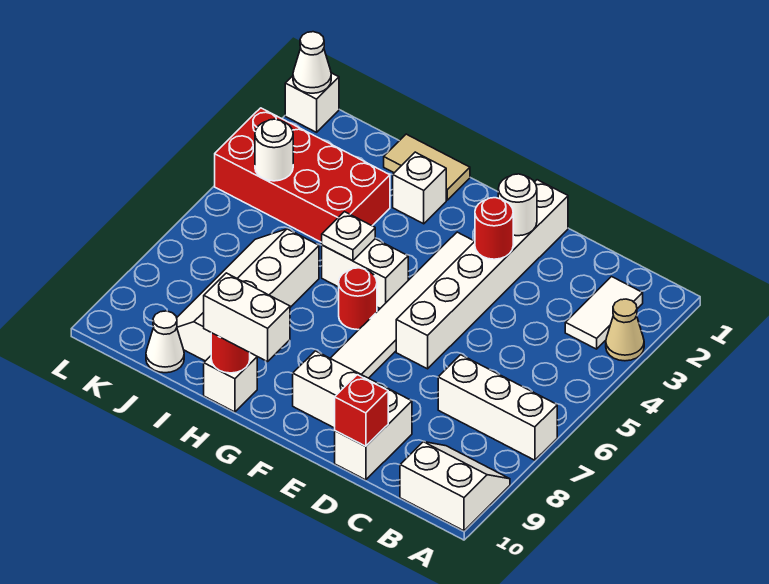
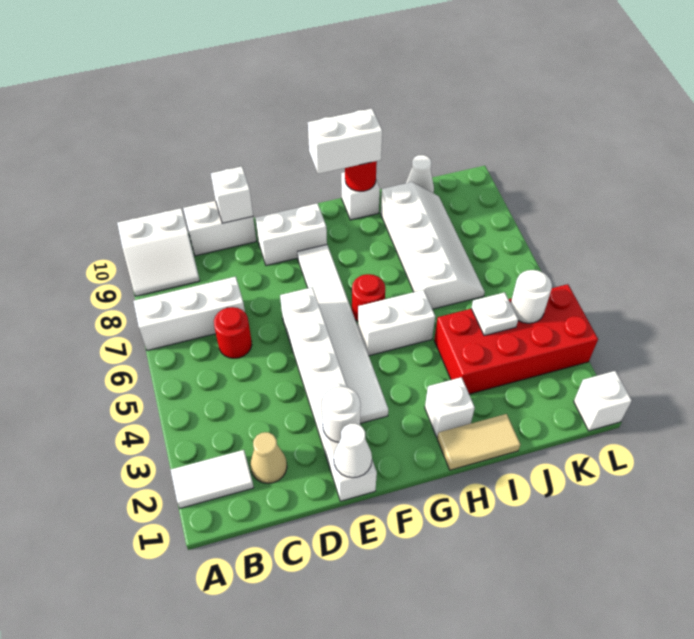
tan 1x1 cone [606,299,644,361] -> tan 1x1 cone moved to [250,432,287,483]
white 1x2 tile [565,277,643,349] -> white 1x2 tile turned to [171,450,254,508]
white 1x2 brick [335,385,412,480] -> white 1x2 brick turned to [183,201,256,256]
red 1x1 brick [335,375,388,446] -> white 1x1 brick [211,167,253,223]
red 1x1 round brick [475,198,513,259] -> red 1x1 round brick moved to [214,307,252,358]
white 1x1 plate [322,212,375,261] -> white 1x1 plate moved to [471,292,518,336]
white 1x1 cone [293,32,331,93] -> white 1x1 cone moved to [334,424,372,478]

